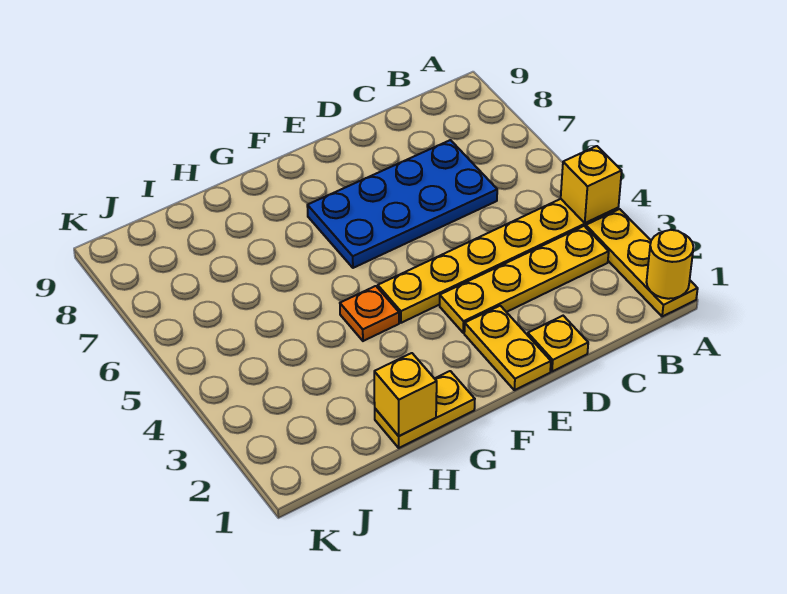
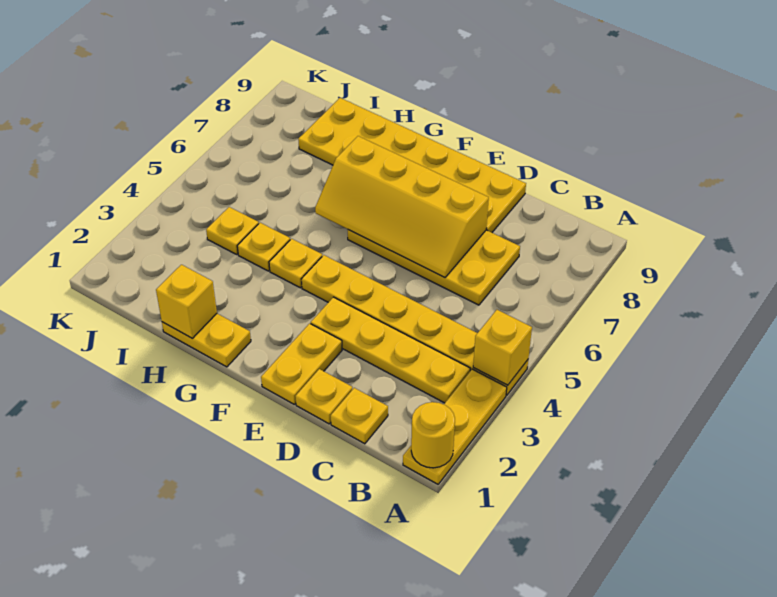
none -> yellow 1x1 plate [331,388,388,444]
blue 2x4 plate [307,140,497,268] -> yellow 2x4 plate [348,230,520,305]
none -> yellow 2x4 slope [315,136,489,278]
none -> yellow 2x6 plate [298,98,526,232]
orange 1x1 plate [340,286,399,341] -> yellow 1x1 plate [269,239,322,288]
none -> yellow 1x1 plate [237,223,290,271]
none -> yellow 1x1 plate [206,207,259,255]

